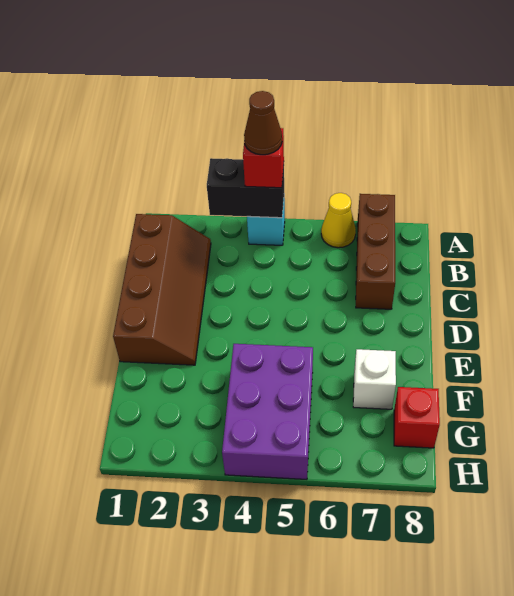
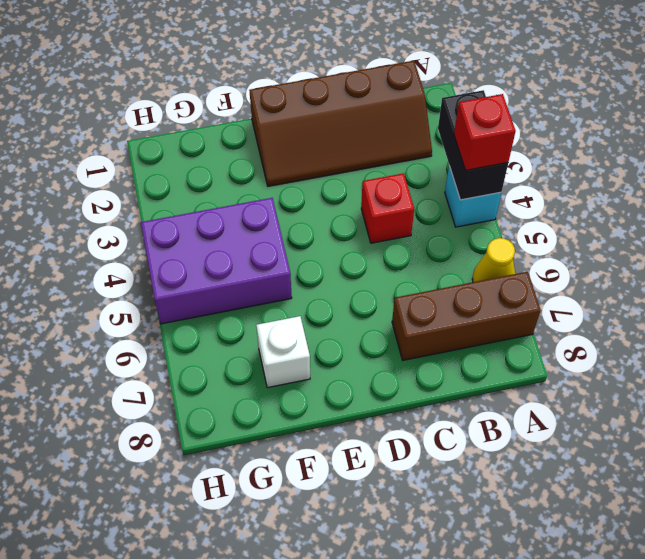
brown 1x1 cone [244,91,282,155] -> none
red 1x1 brick [394,387,440,448] -> red 1x1 brick moved to [361,173,414,243]

